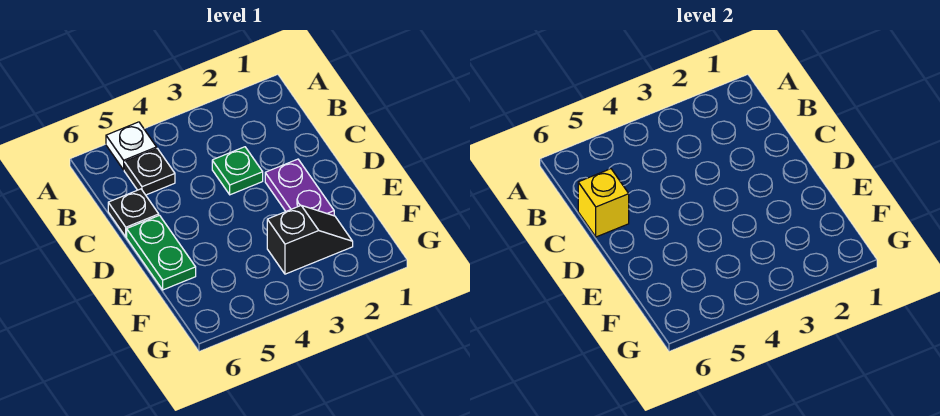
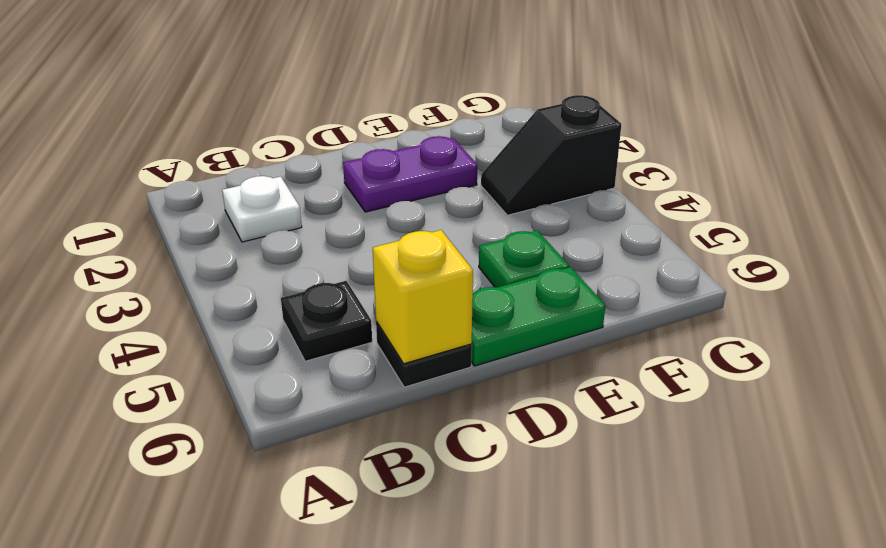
white 1x1 plate [106,122,157,170] -> white 1x1 plate moved to [222,176,302,242]
green 1x1 plate [212,147,263,195] -> green 1x1 plate moved to [479,231,569,287]
black 1x2 slope [267,206,353,274] -> black 1x2 slope turned to [481,95,621,215]

